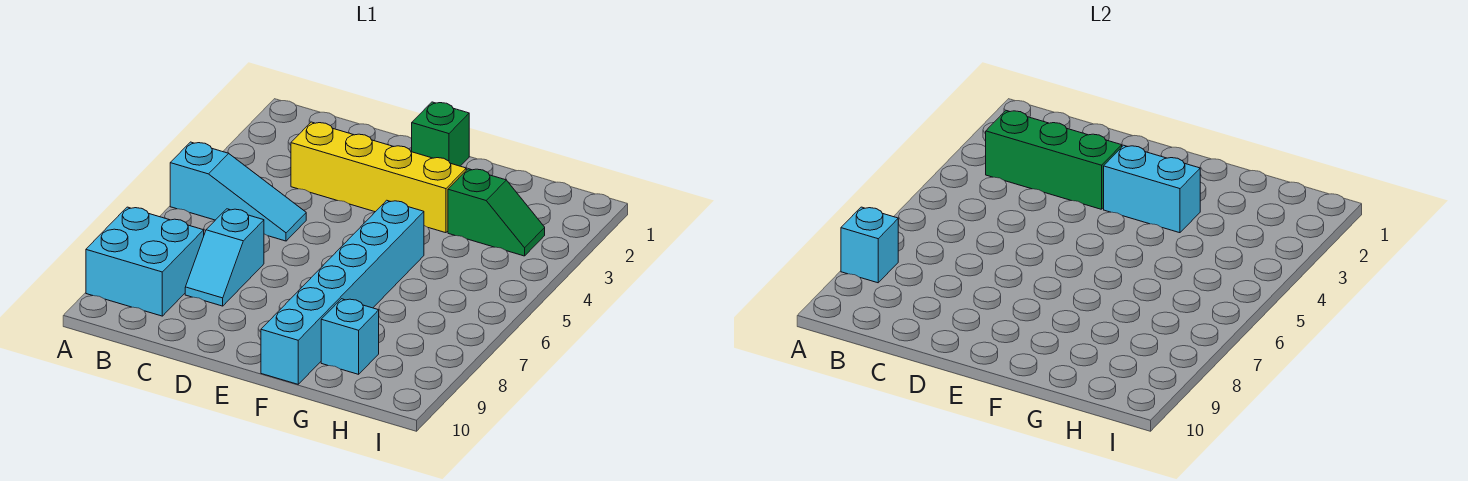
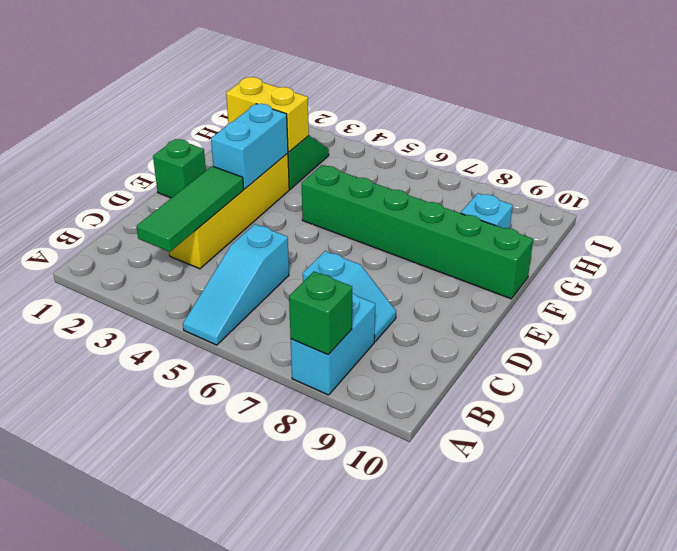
cyan 1x3 slope [170,142,306,241] -> cyan 1x3 slope turned to [183,224,289,345]
cyan 2x2 brick [86,207,204,316] -> cyan 1x2 brick [291,293,375,395]
cyan 1x1 brick [841,207,898,283] -> green 1x1 brick [289,272,352,355]
green 1x3 brick [986,111,1122,209] -> green 1x3 tile [137,166,244,252]
cyan 1x6 brick [261,200,424,384] -> green 1x6 brick [302,165,533,299]
none -> yellow 1x2 brick [226,77,309,152]

